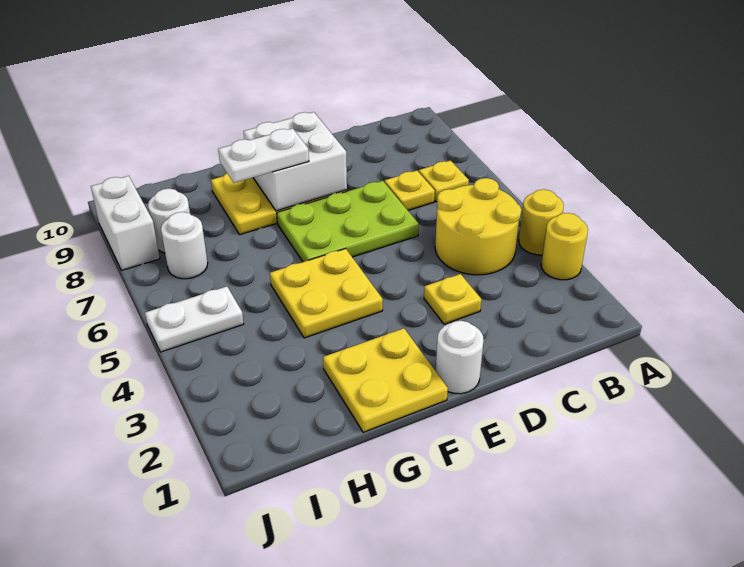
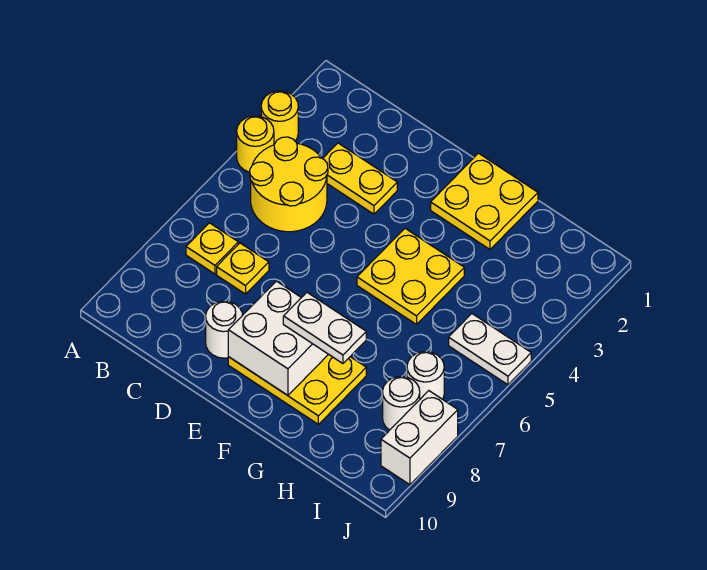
yellow 1x1 plate [424,274,482,324] -> yellow 1x2 plate [323,143,397,214]
lime 2x3 plate [277,181,419,262] -> none
white 1x1 round brick [436,321,484,394] -> white 1x1 round brick moved to [206,301,243,358]

